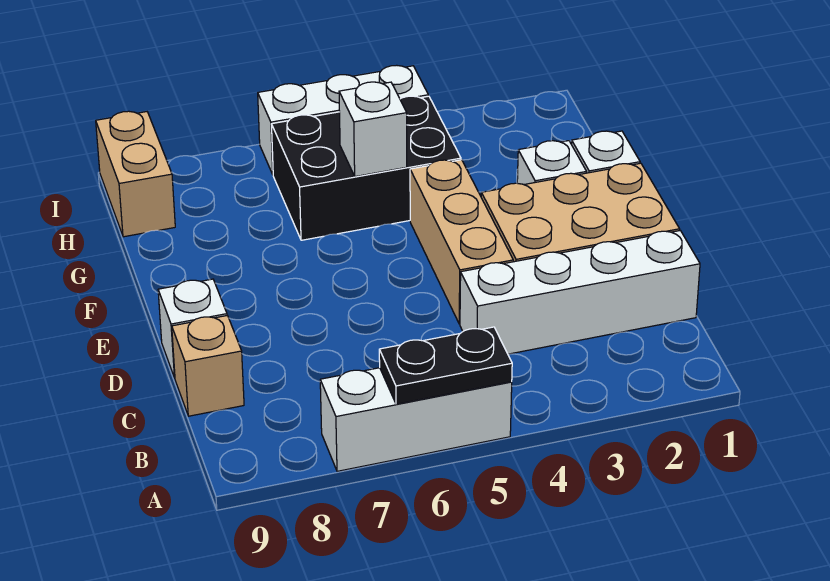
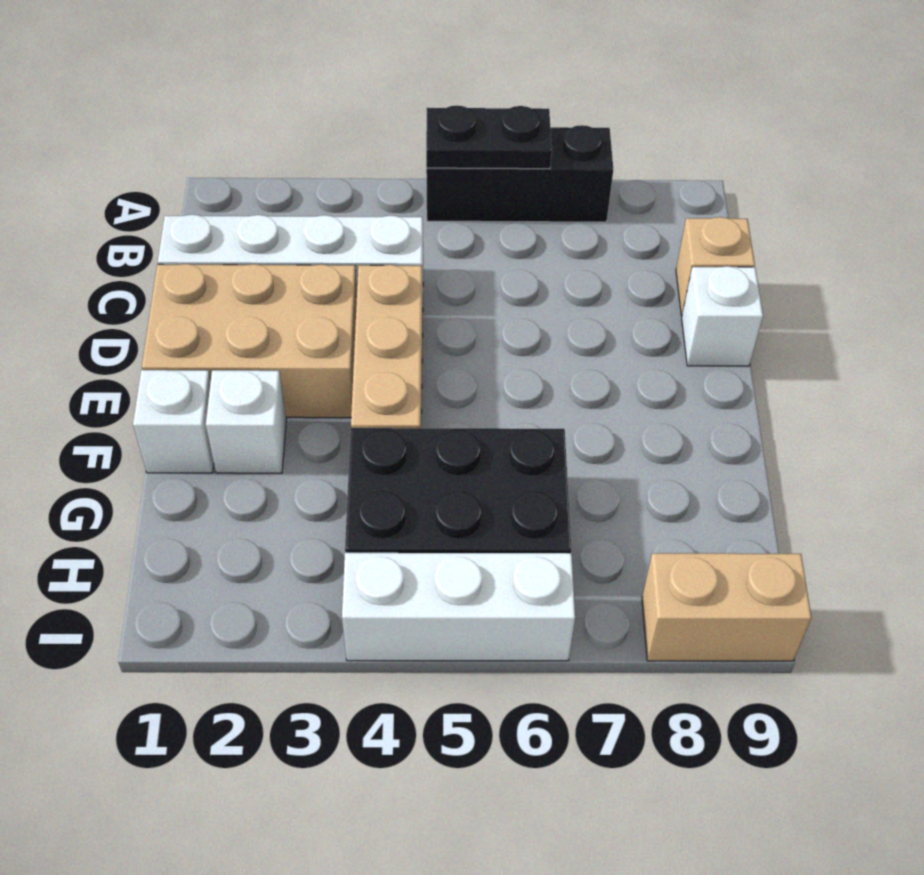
white 1x3 brick [320,368,512,471] -> black 1x3 brick [426,125,613,222]
white 1x1 brick [339,82,407,177] -> none
tan 1x2 brick [96,111,175,237] -> tan 1x2 brick turned to [642,553,811,661]

